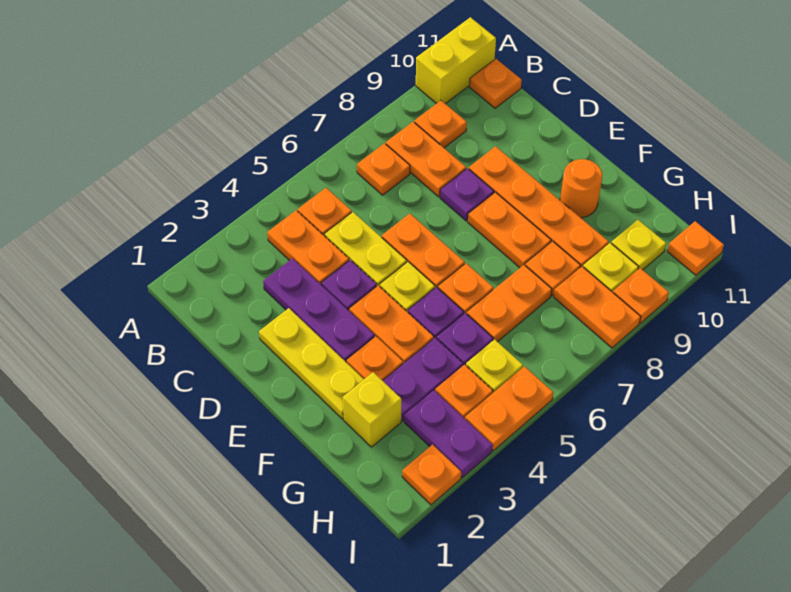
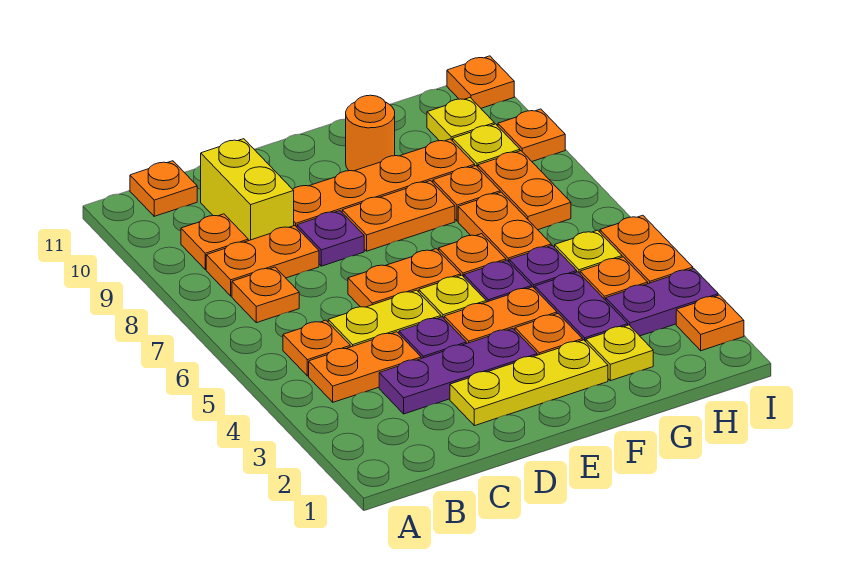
yellow 1x2 brick [416,17,496,104] -> yellow 1x2 brick moved to [201,139,294,241]
yellow 1x1 brick [343,372,401,447] -> yellow 1x1 plate [586,325,653,381]
orange 1x2 plate [554,267,641,348] -> orange 1x2 plate turned to [478,151,571,230]

